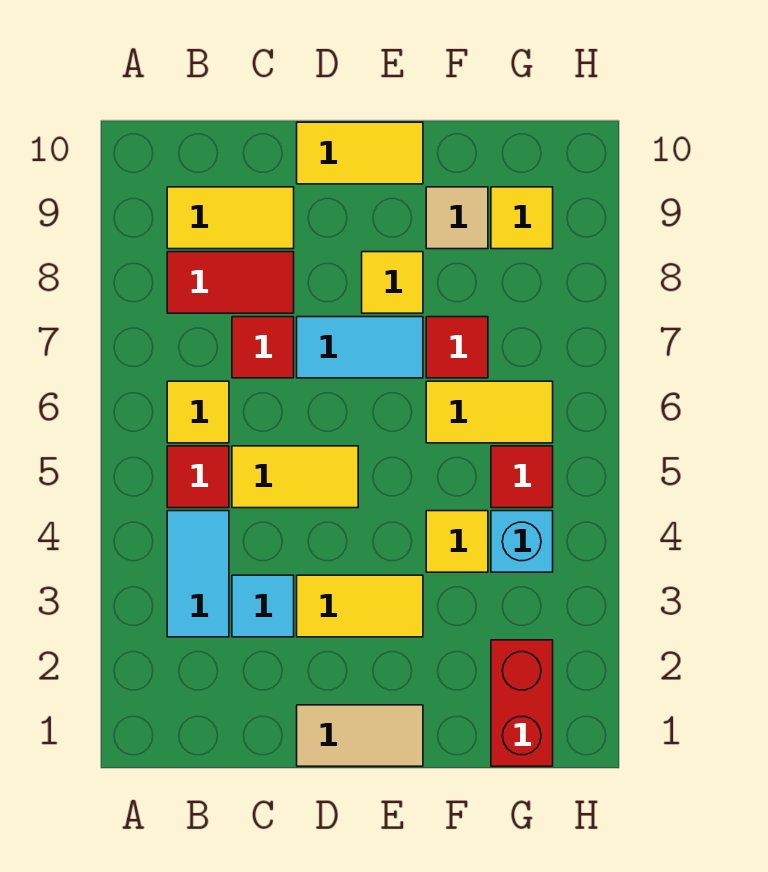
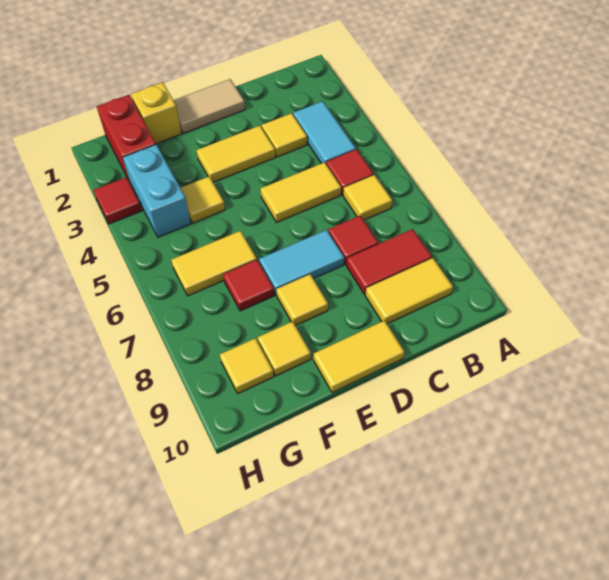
cyan 1x1 tile [232,575,294,637] -> yellow 1x1 tile [262,113,307,157]
none -> yellow 1x1 brick [131,82,182,144]
tan 1x1 tile [426,187,488,249] -> yellow 1x1 tile [258,321,311,376]
cyan 1x1 brick [491,511,553,572] -> cyan 1x2 brick [123,145,191,237]
red 1x1 tile [491,446,553,508] -> red 1x1 tile moved to [94,177,142,224]

